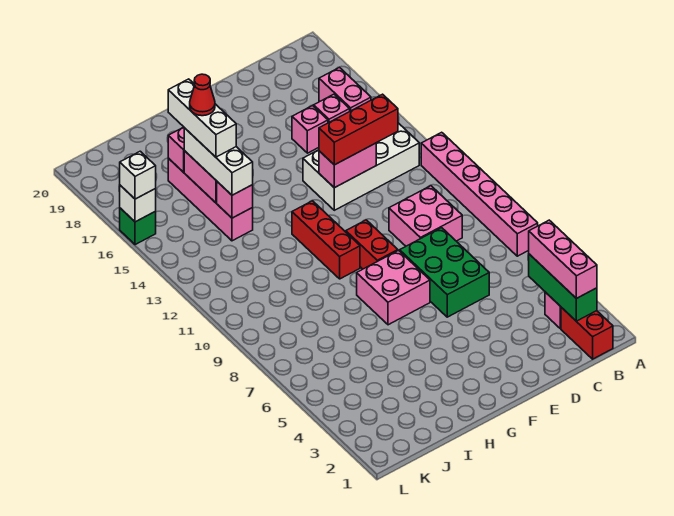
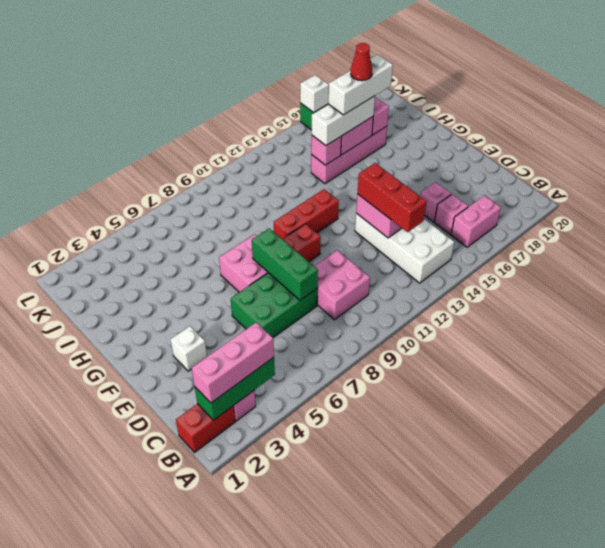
pink 1x6 brick [421,132,538,256] -> none
none -> green 1x3 brick [252,228,318,300]
white 1x1 brick [120,151,156,199] -> white 1x1 brick moved to [171,326,207,371]

